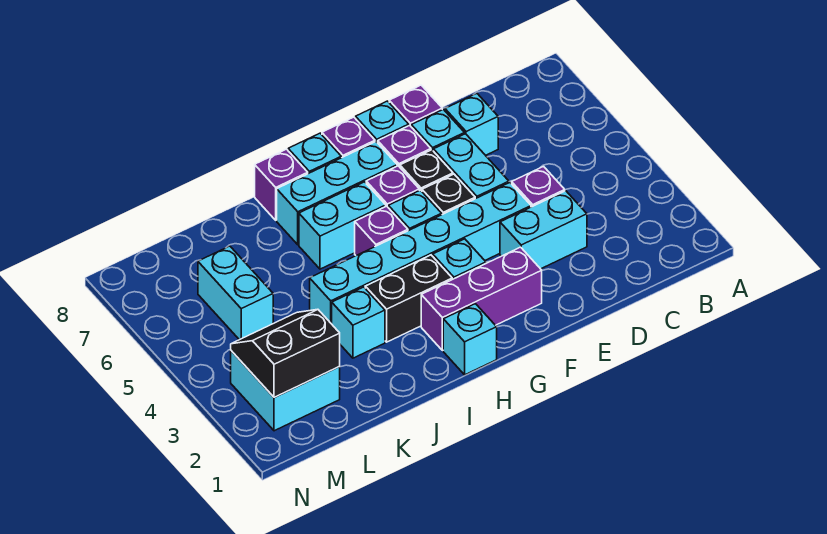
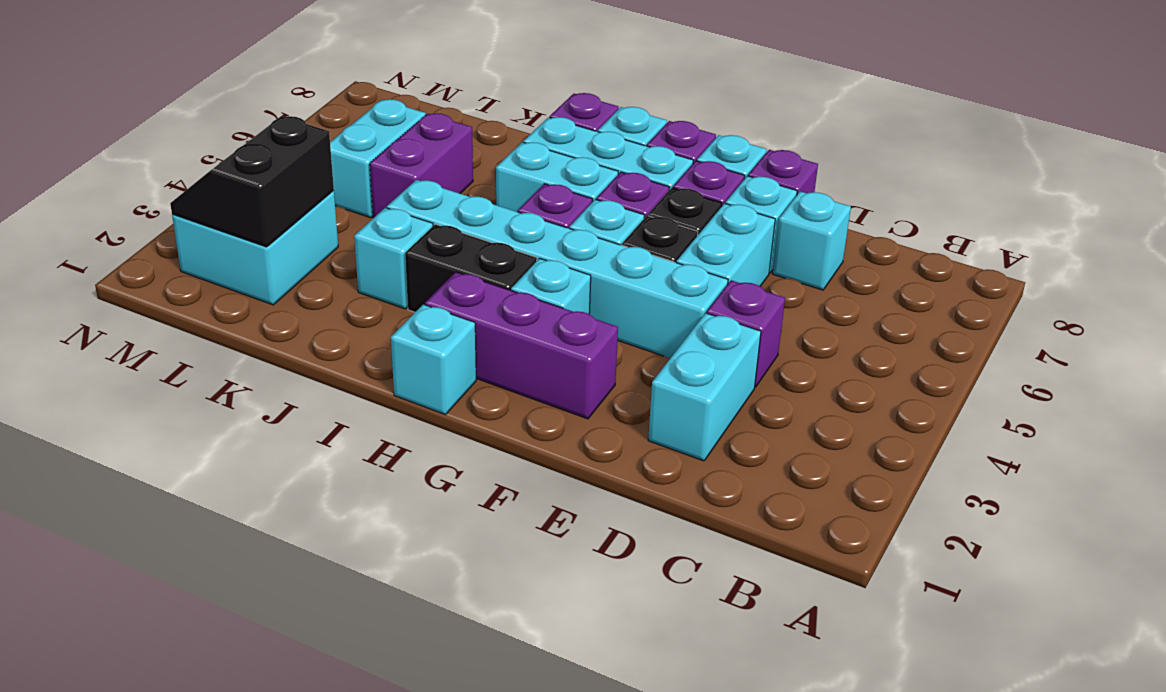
cyan 1x2 brick [500,191,587,269] -> cyan 1x2 brick turned to [648,313,761,461]
none -> purple 1x2 brick [370,113,473,218]
black 2x2 slope [231,310,340,397] -> black 2x2 slope turned to [170,116,334,247]

